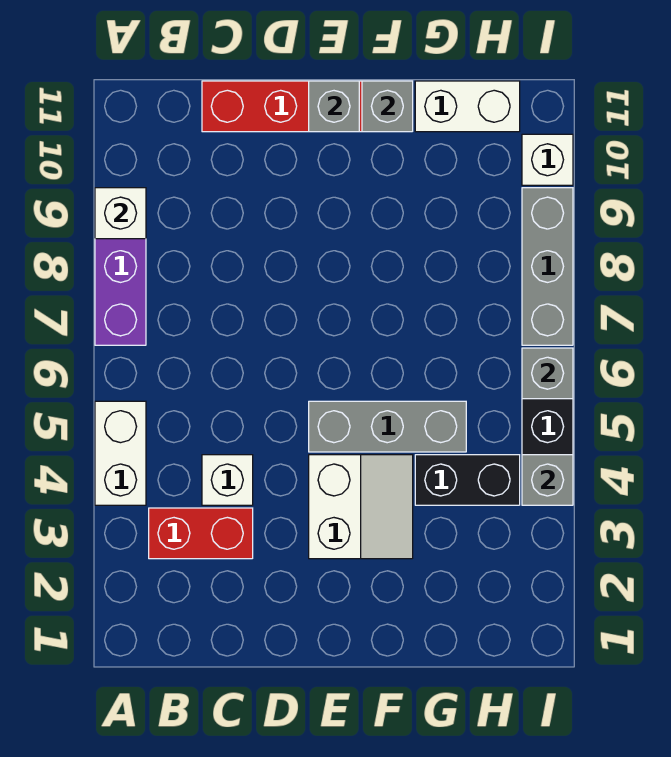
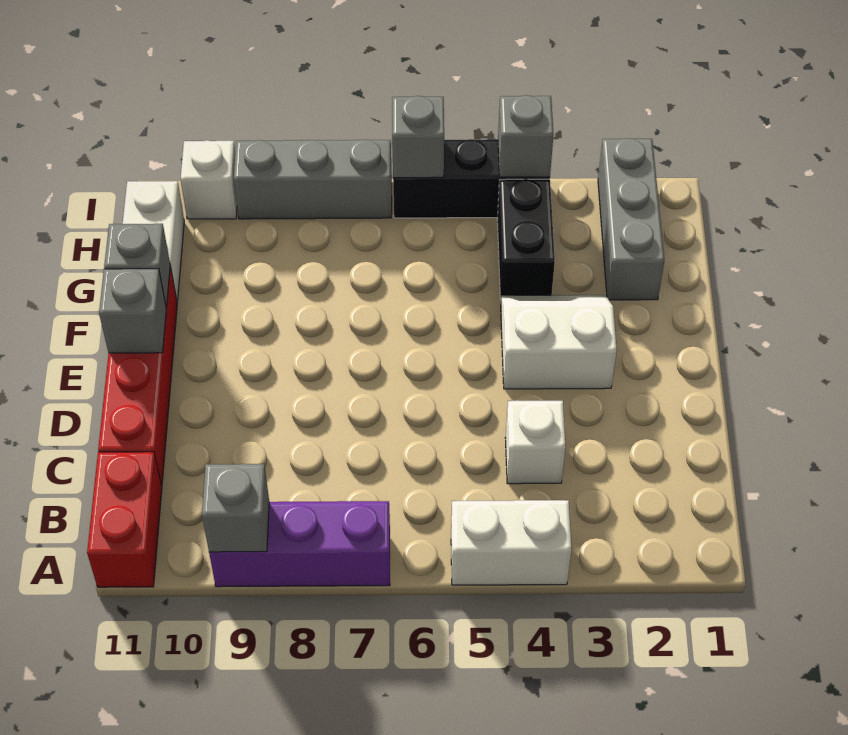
white 1x1 brick [95,188,146,239] -> grey 1x1 brick [202,464,269,552]
red 1x2 brick [149,508,253,559] -> red 1x2 brick moved to [87,452,162,587]
grey 1x3 brick [309,401,466,452] -> grey 1x3 brick moved to [598,138,664,300]

